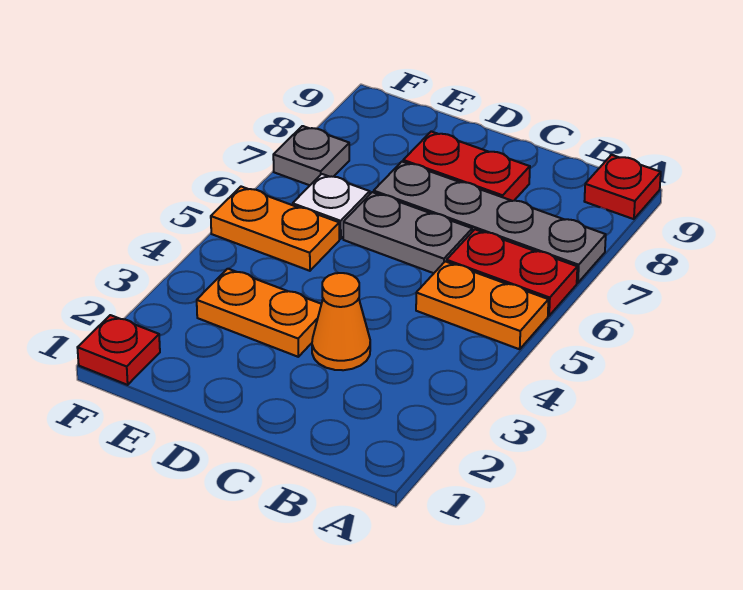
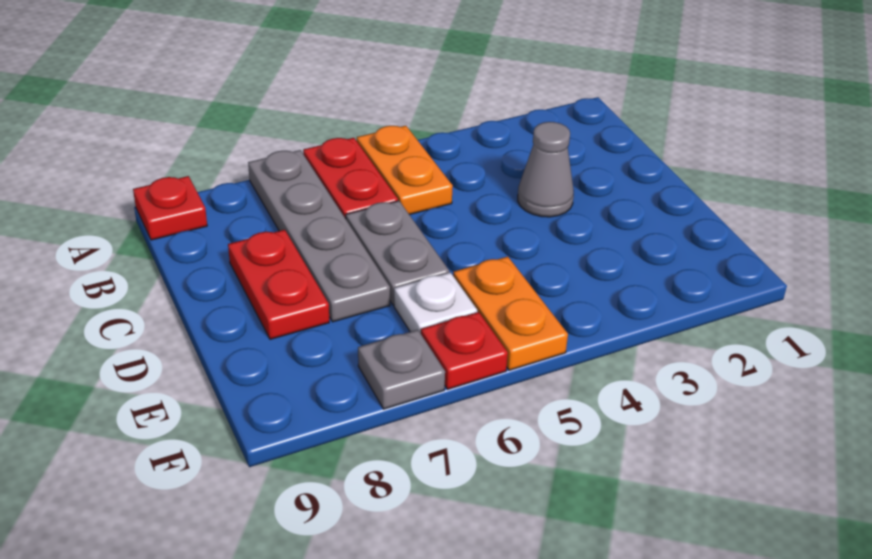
orange 1x1 cone [312,273,370,370] -> grey 1x1 cone [518,122,574,217]
orange 1x2 plate [197,269,321,357] -> none
red 1x1 plate [77,315,160,385] -> red 1x1 plate moved to [421,312,508,389]

